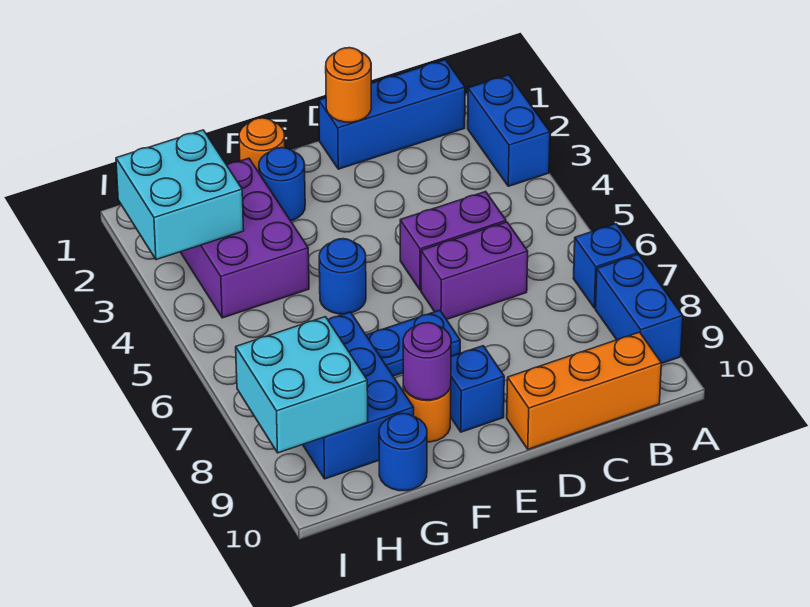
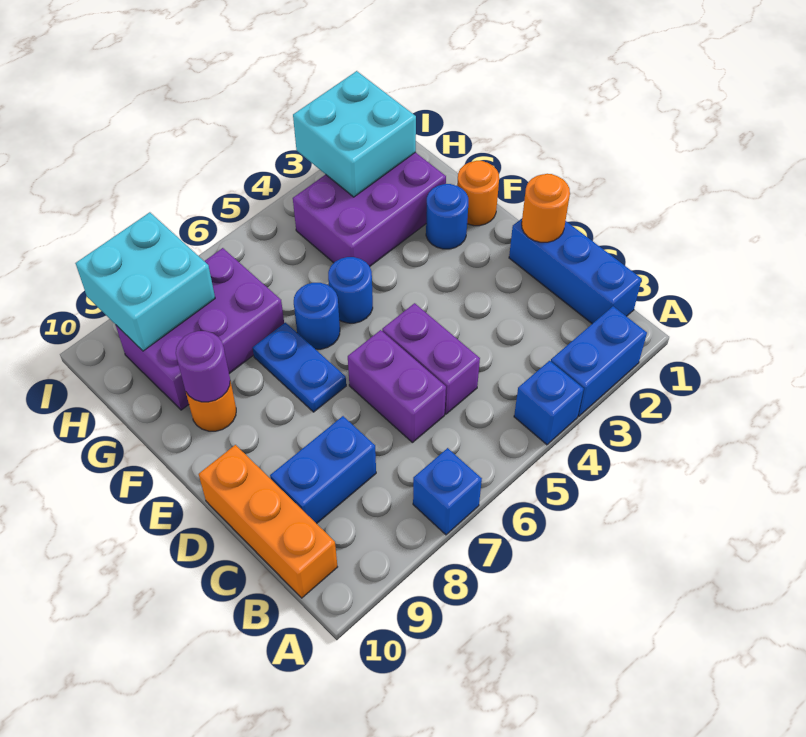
blue 1x2 brick [595,254,683,364] -> blue 1x2 brick moved to [270,416,376,524]
blue 1x1 brick [451,346,504,432] -> blue 1x1 brick moved to [514,361,584,445]
blue 2x3 brick [303,312,414,479] -> purple 2x3 brick [116,248,284,410]
blue 1x1 round brick [379,414,427,491] -> blue 1x1 round brick moved to [294,283,340,349]

